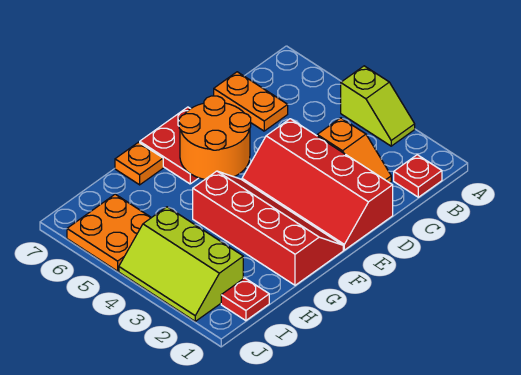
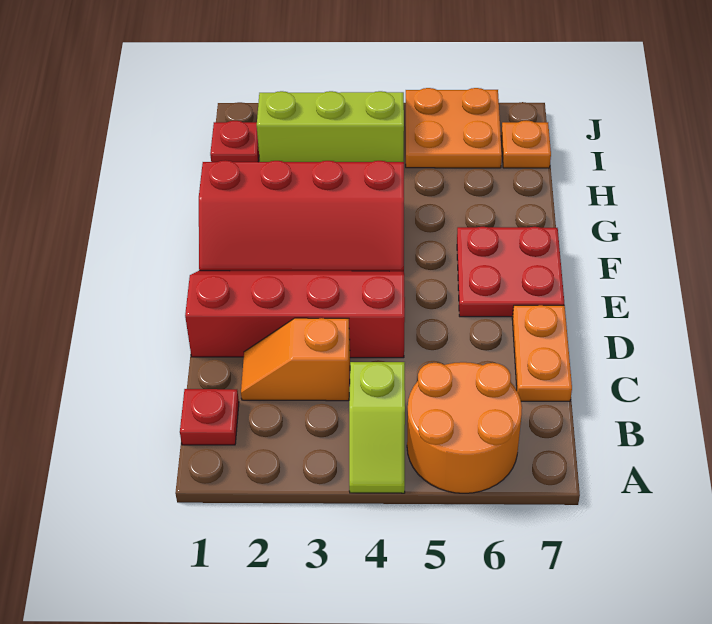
lime 1x2 slope [341,66,415,146] -> lime 1x2 slope turned to [349,362,405,493]
orange 1x2 plate [214,72,288,131] -> orange 1x2 plate turned to [512,305,572,401]
orange 2x2 round brick [179,96,251,180] -> orange 2x2 round brick moved to [407,362,522,493]
orange 1x1 plate [115,142,163,185] -> orange 1x1 plate moved to [501,120,551,168]

